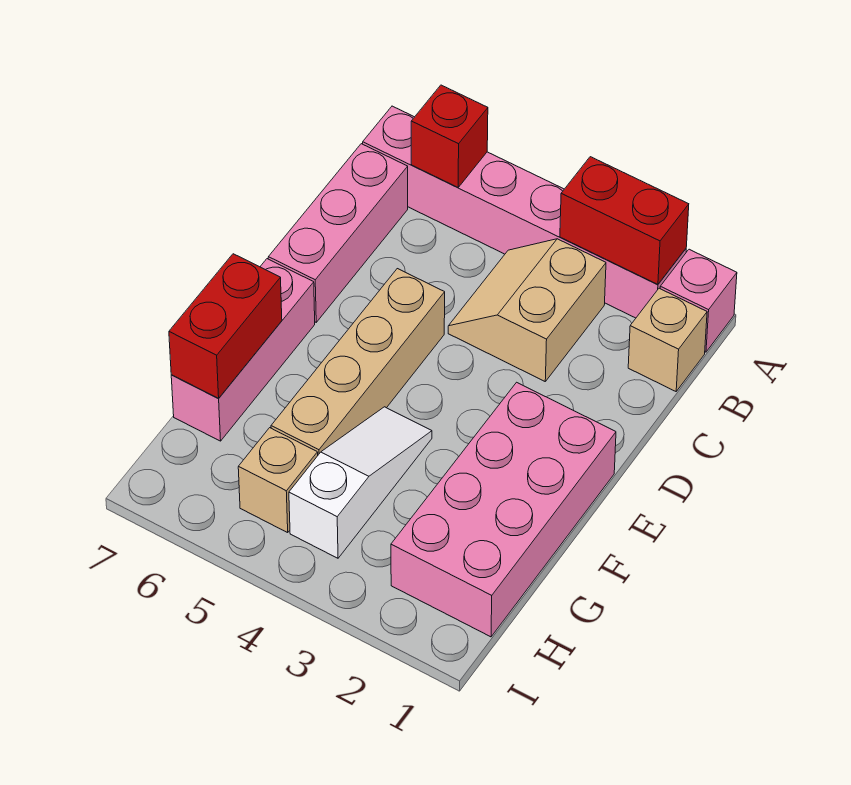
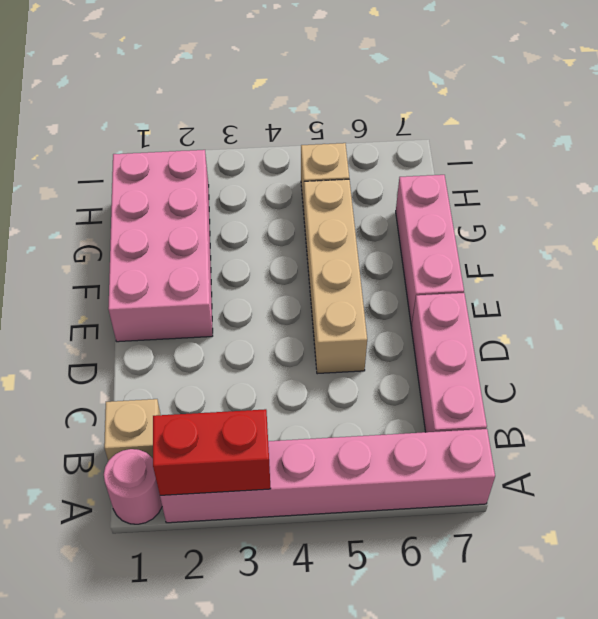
pink 1x1 brick [660,249,737,352] -> pink 1x1 round brick [104,449,162,524]
red 1x1 brick [411,85,488,188] -> none
tan 2x2 slope [448,239,606,381] -> none
white 1x3 slope [289,407,432,558] -> none
red 1x2 brick [169,254,282,398] -> none

